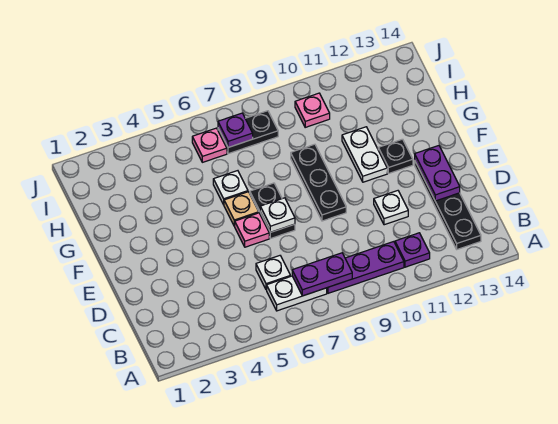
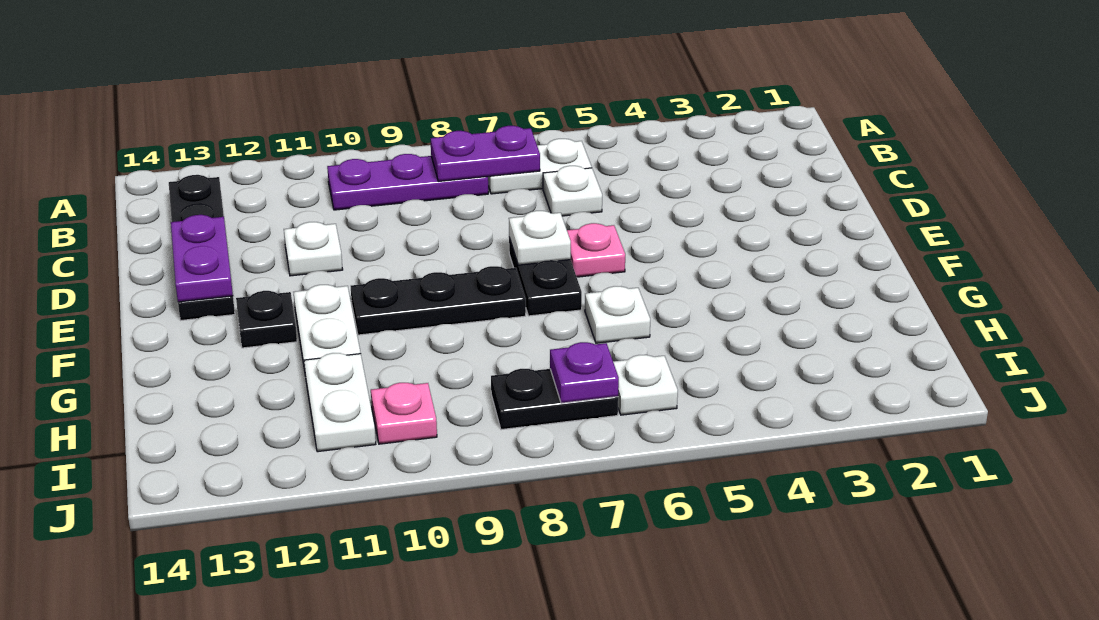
purple 1x1 plate [395,233,430,267] -> none
black 1x3 plate [291,144,346,221] -> black 1x3 plate turned to [351,266,526,335]
tan 1x1 plate [224,192,259,226] -> none
none -> white 1x2 plate [304,353,376,452]
pink 1x1 plate [192,128,227,162] -> white 1x1 plate [613,355,678,415]

